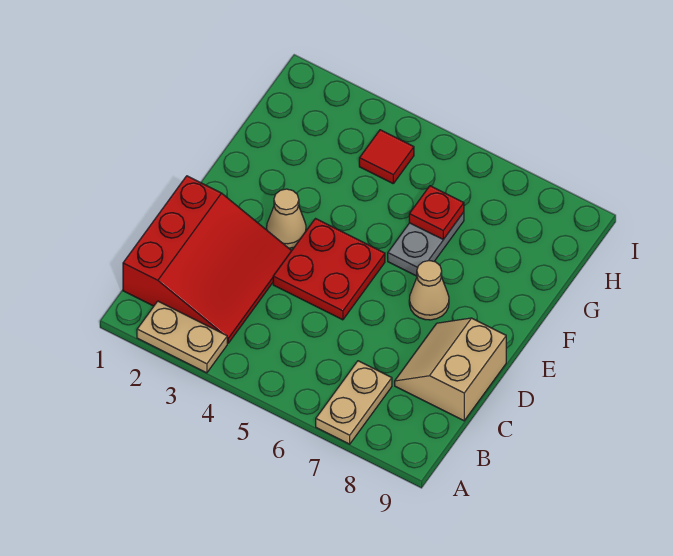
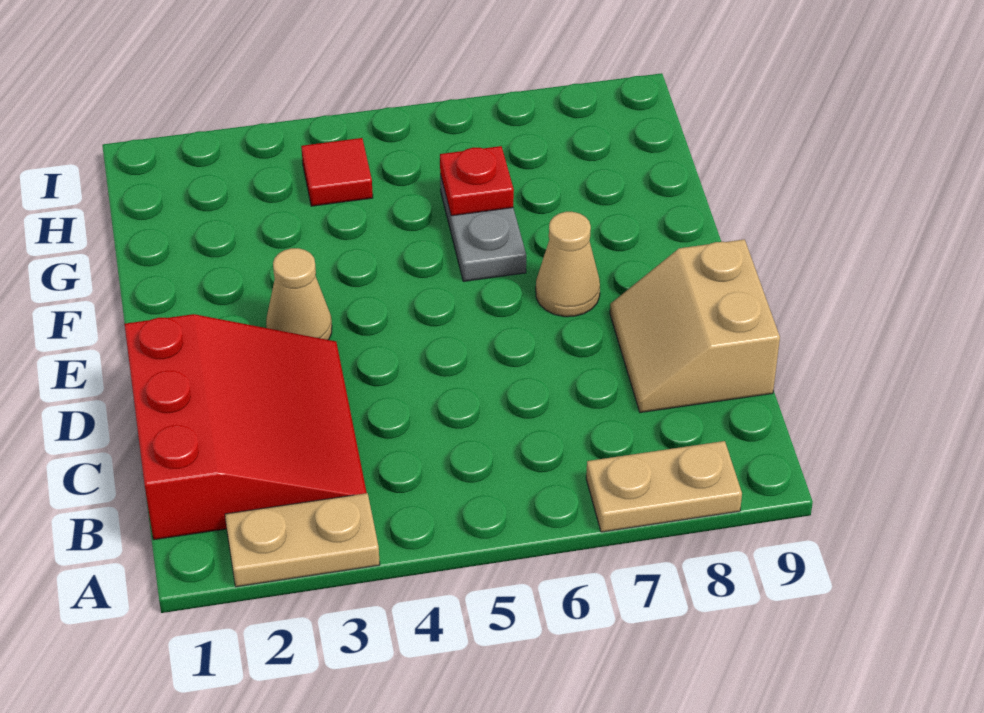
tan 1x2 plate [316,361,392,444] -> tan 1x2 plate turned to [586,441,742,532]
red 2x2 plate [273,219,385,320] -> none

